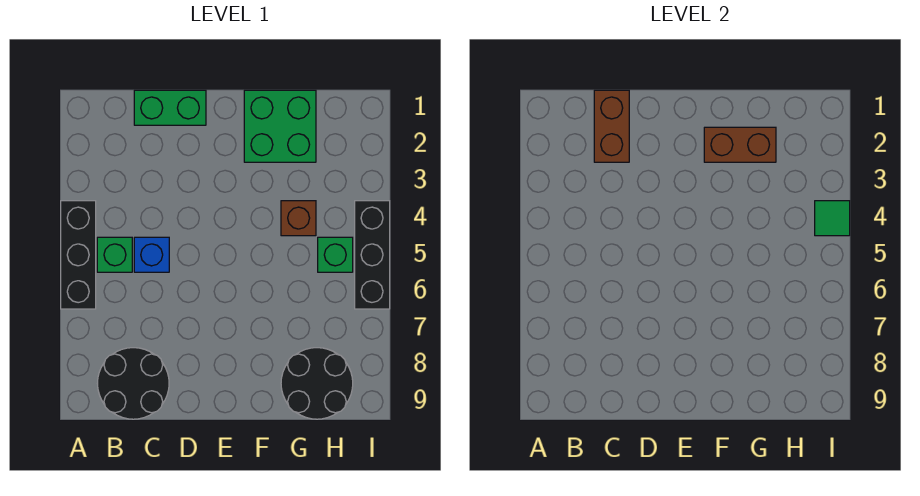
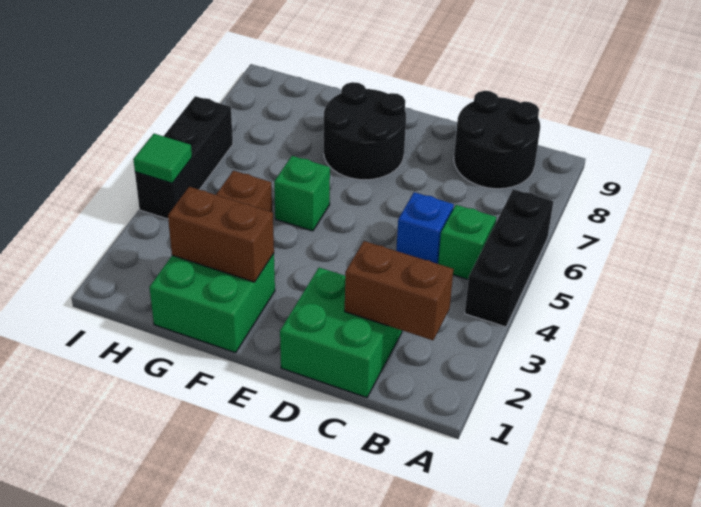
green 1x2 brick [134,90,206,125] -> green 2x2 brick [280,268,402,398]
brown 1x2 brick [594,90,629,162] -> brown 1x2 brick turned to [345,241,453,340]
black 2x2 round brick [281,348,353,419] -> black 2x2 round brick moved to [324,82,406,180]
green 1x1 brick [318,237,353,272] -> green 1x1 brick moved to [274,156,330,231]

